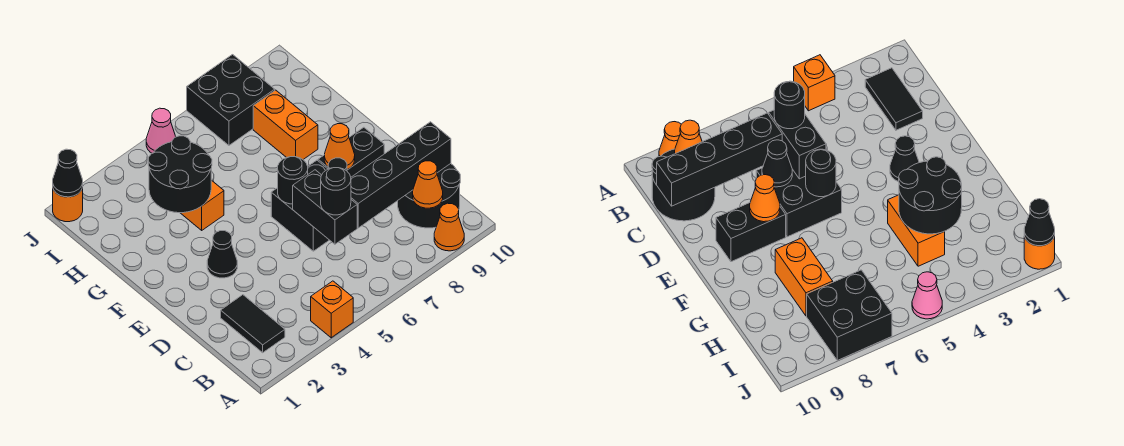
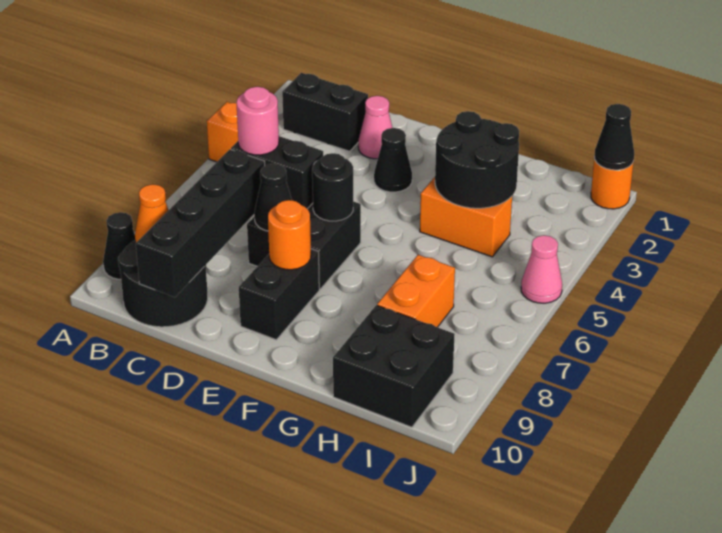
orange 1x1 cone [434,203,464,251] -> black 1x1 cone [103,212,135,279]
black 1x2 tile [221,295,285,353] -> black 1x2 brick [282,73,368,151]
black 1x1 round brick [321,168,351,215] -> pink 1x1 round brick [237,87,279,155]
none -> pink 1x1 cone [358,96,393,159]
orange 1x1 cone [324,124,355,169] -> orange 1x1 round brick [268,200,311,270]
orange 1x2 brick [253,90,318,159] -> orange 1x2 brick turned to [377,255,455,327]
black 2x2 brick [187,55,275,145] -> black 2x2 brick moved to [333,305,455,427]

